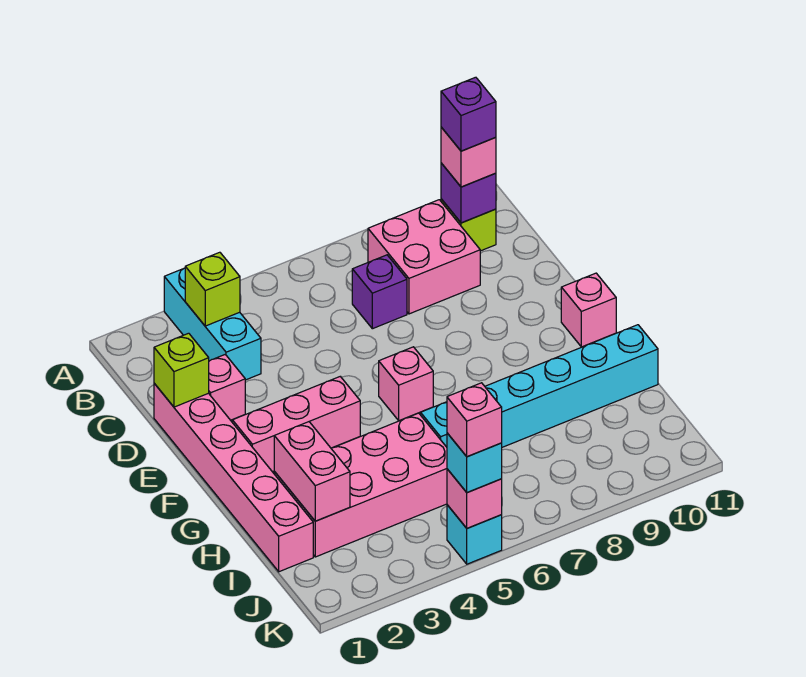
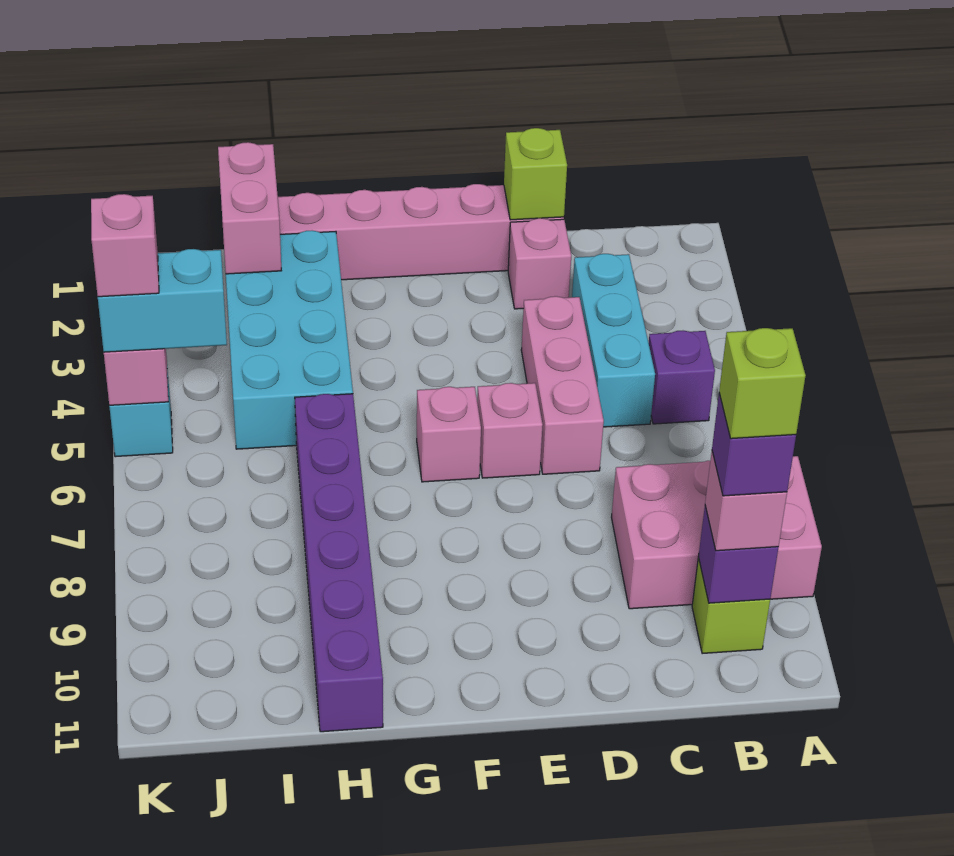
cyan 1x3 brick [164,268,261,380] -> cyan 1x3 brick turned to [572,254,655,427]
lime 1x1 brick [185,252,240,326] -> lime 1x1 brick moved to [719,328,806,439]
pink 2x2 brick [368,200,480,314] -> pink 2x3 brick [611,456,822,609]
purple 1x1 brick [352,255,407,329] -> purple 1x1 brick moved to [649,331,715,424]
pink 1x3 brick [232,377,360,472] -> pink 1x3 brick moved to [521,296,604,474]
pink 1x1 brick [561,273,616,347] -> pink 1x1 brick moved to [477,383,543,478]
pink 2x4 brick [274,413,447,557] -> cyan 2x4 brick [226,231,353,449]
pink 1x2 brick [274,422,350,521] -> pink 1x2 brick turned to [218,142,281,274]
cyan 1x6 brick [421,325,658,447] -> purple 1x6 brick [295,394,383,732]
cyan 1x1 brick [447,433,502,493] -> cyan 1x2 brick [98,249,227,352]

